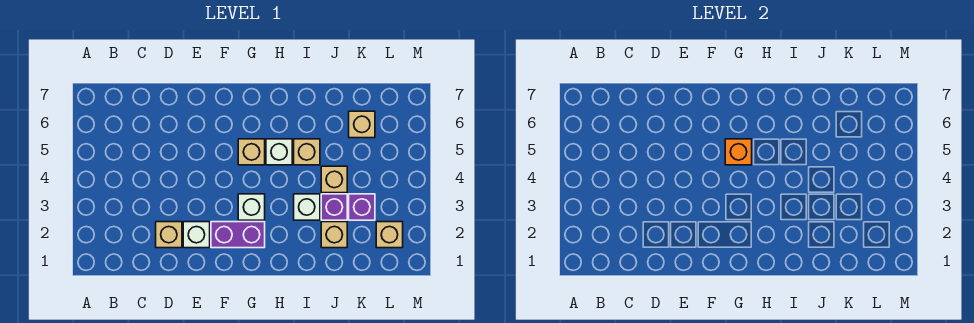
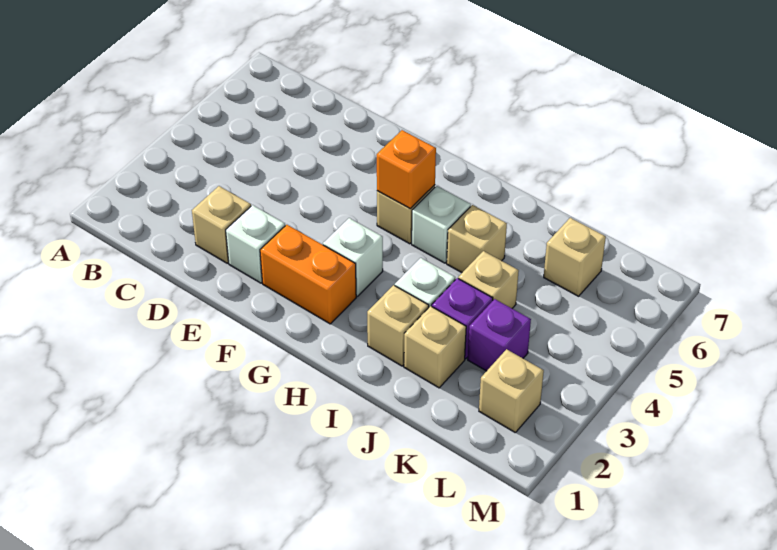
purple 1x2 brick [211,222,265,248] -> orange 1x2 brick [260,225,356,324]
none -> tan 1x1 brick [367,285,429,366]

